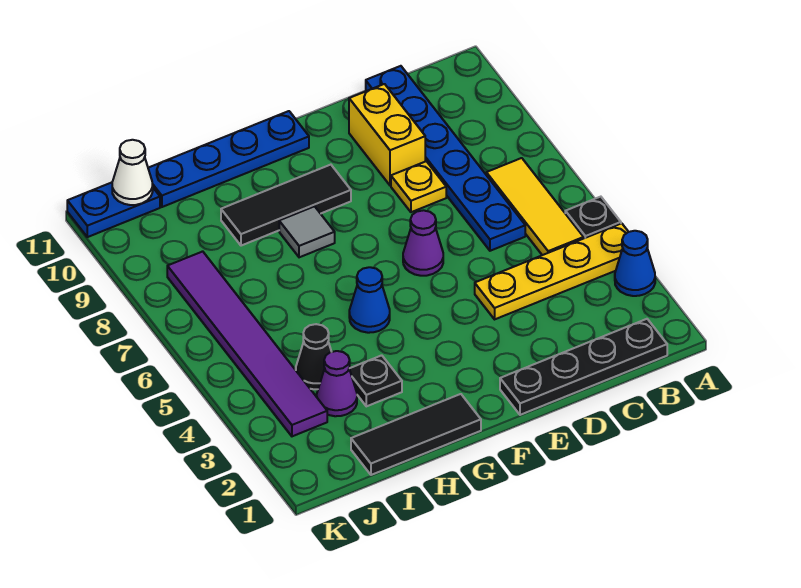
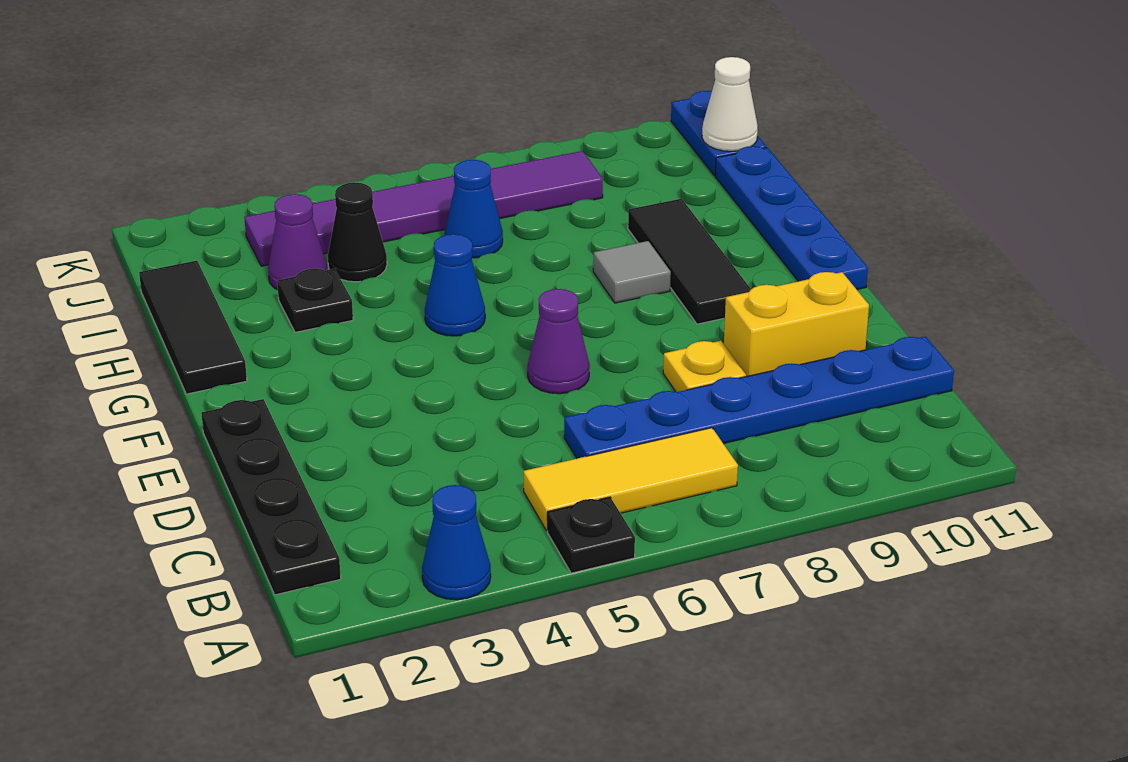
yellow 1x4 plate [475,223,628,319] -> none
none -> blue 1x1 cone [445,160,503,258]

